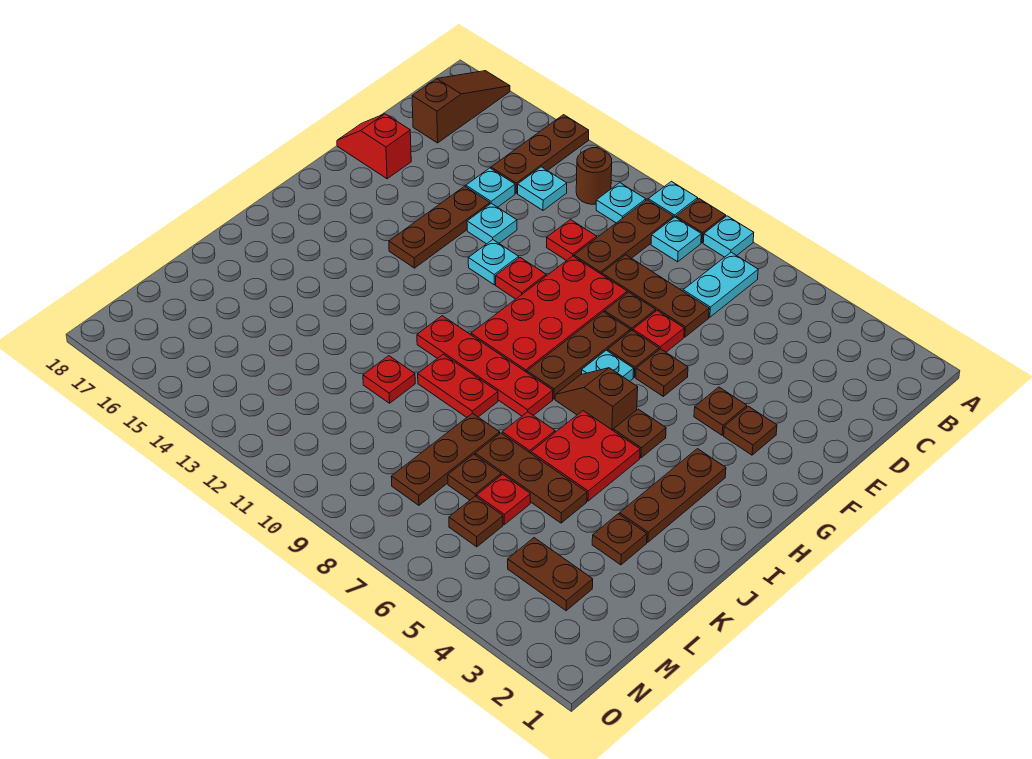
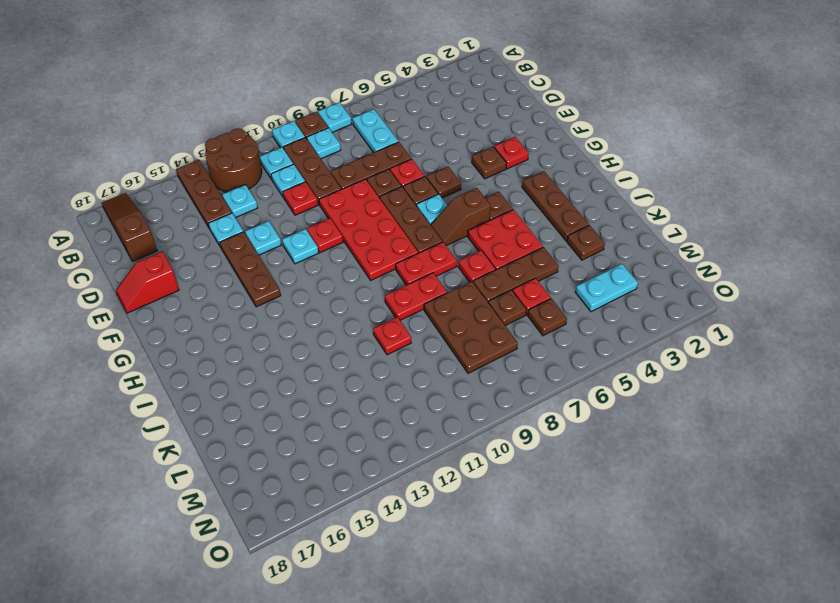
brown 1x1 round brick [576,148,612,204] -> brown 2x2 round brick [205,128,262,192]
none -> cyan 1x1 plate [271,164,305,196]
brown 1x1 plate [724,406,777,455] -> red 1x1 plate [494,137,529,169]
red 1x4 plate [417,316,553,416] -> red 1x2 plate [396,242,457,285]
brown 1x3 plate [391,413,500,505] -> brown 2x3 plate [424,282,518,373]
brown 1x2 plate [508,538,593,611] -> cyan 1x2 plate [575,264,638,312]

